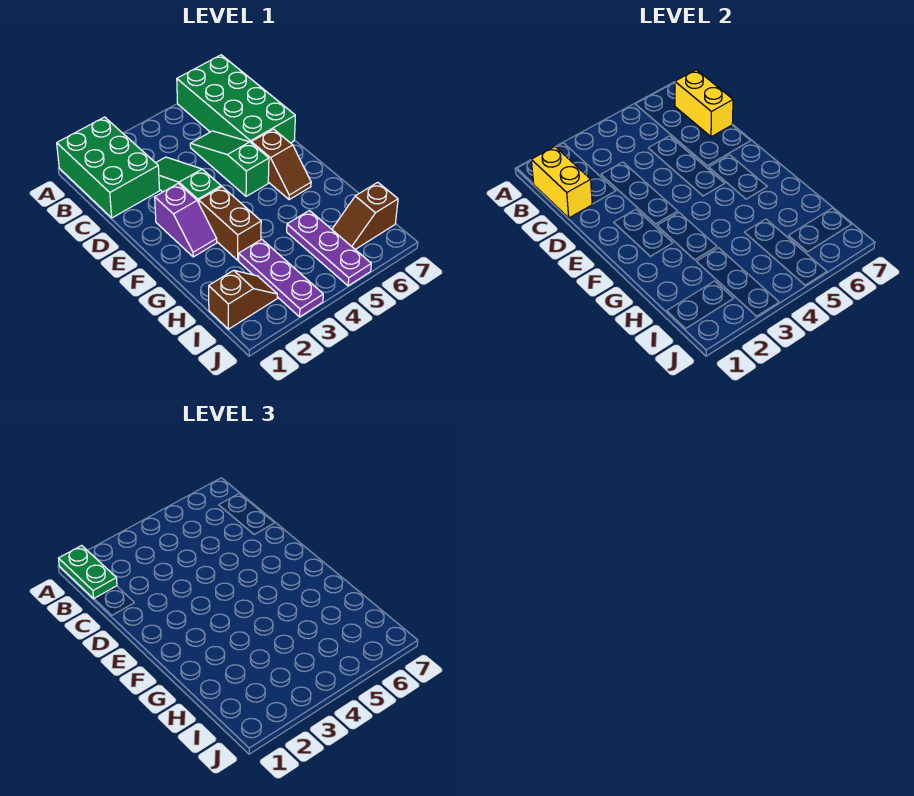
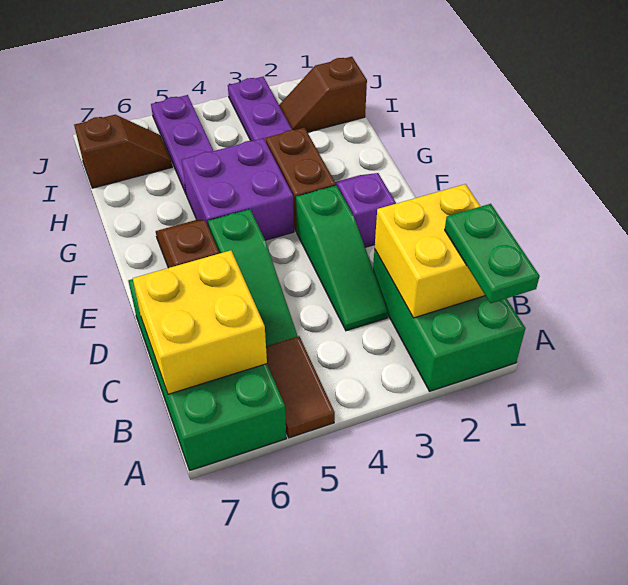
none -> brown 1x2 tile [266,336,335,438]
yellow 1x2 brick [531,147,592,218] -> yellow 2x2 brick [375,184,485,318]
yellow 1x2 brick [675,70,733,137] -> yellow 2x2 brick [133,250,267,394]
none -> purple 2x2 brick [182,138,294,240]

